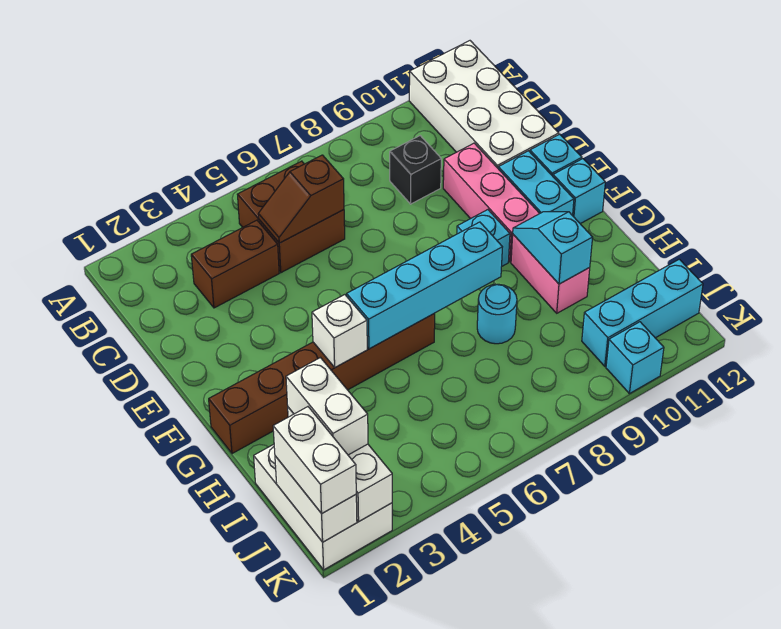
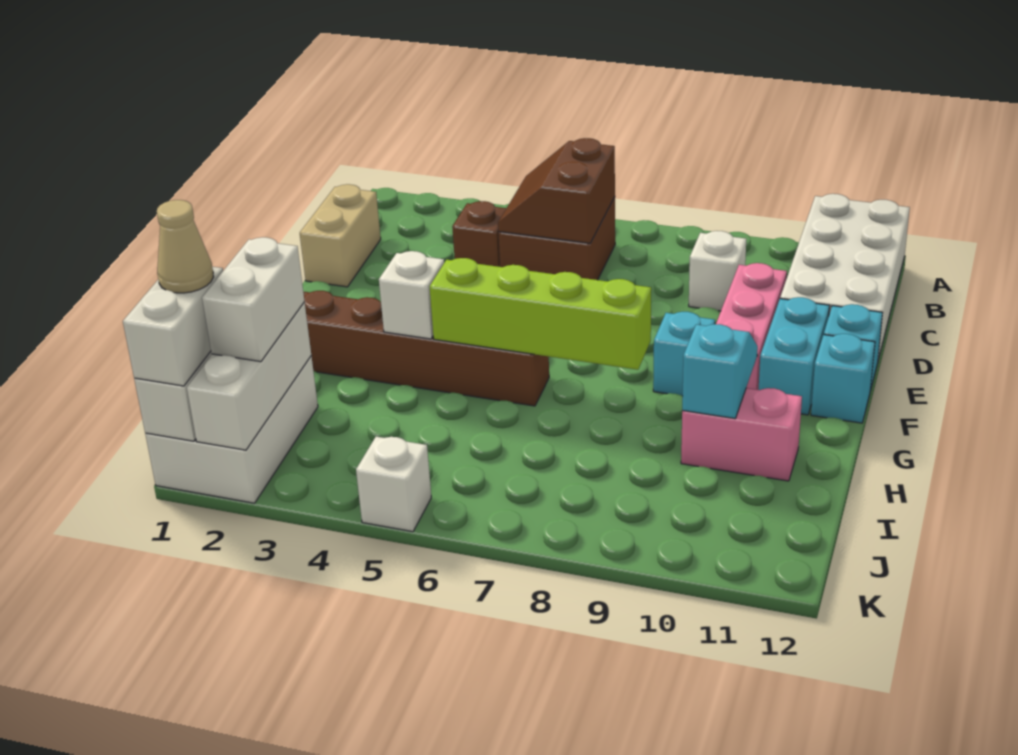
none -> tan 1x2 brick [300,184,381,287]
brown 1x2 brick [191,220,279,308] -> brown 1x1 brick [452,201,506,267]
brown 1x2 slope [258,155,344,243] -> brown 2x2 slope [498,138,615,243]
black 1x1 brick [390,136,441,204] -> white 1x1 brick [689,231,746,311]
cyan 1x4 brick [347,222,502,349] -> lime 1x4 brick [430,258,651,370]
pink 1x2 brick [511,235,590,313] -> pink 1x2 brick turned to [681,388,802,481]
cyan 1x1 round brick [477,284,517,344] -> none
none -> tan 1x1 cone [157,200,214,293]
cyan 1x3 brick [582,259,703,366] -> none
none -> white 1x1 brick [356,437,431,532]
cyan 1x1 brick [606,322,664,394] -> none

